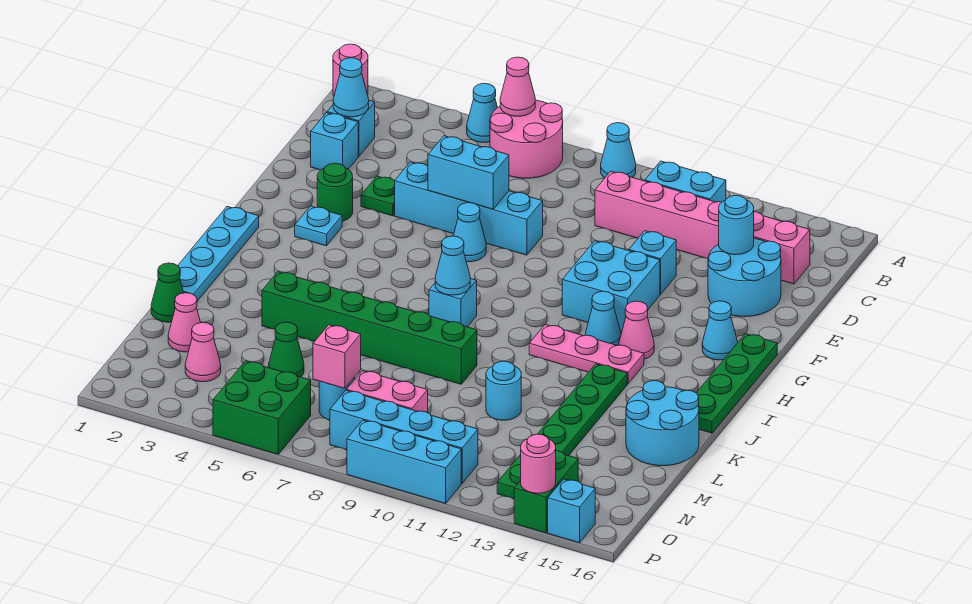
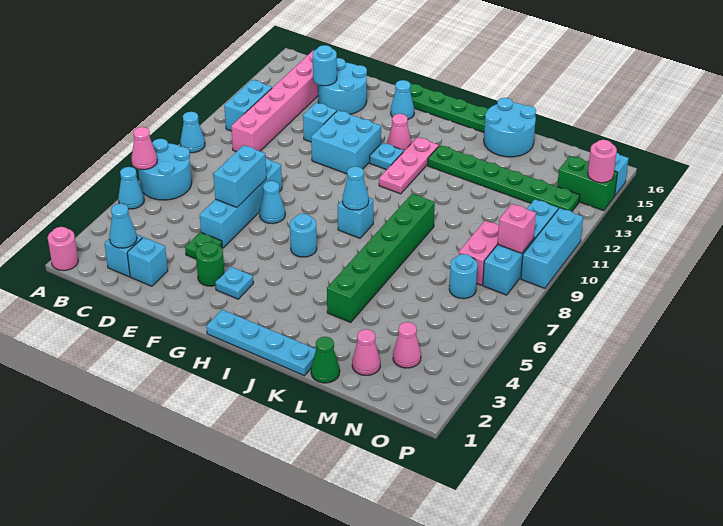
pink 2x2 round brick [490,100,563,178] -> cyan 2x2 round brick [138,139,192,200]
cyan 1x1 cone [586,291,621,346] -> cyan 1x1 plate [370,143,403,170]
cyan 1x1 round brick [486,361,521,420] -> cyan 1x1 round brick moved to [290,214,317,257]
green 1x1 cone [269,322,304,377] -> none
pink 1x1 brick [313,325,361,388] -> pink 1x1 brick moved to [498,204,536,253]
green 2x2 brick [213,361,311,454] -> none

